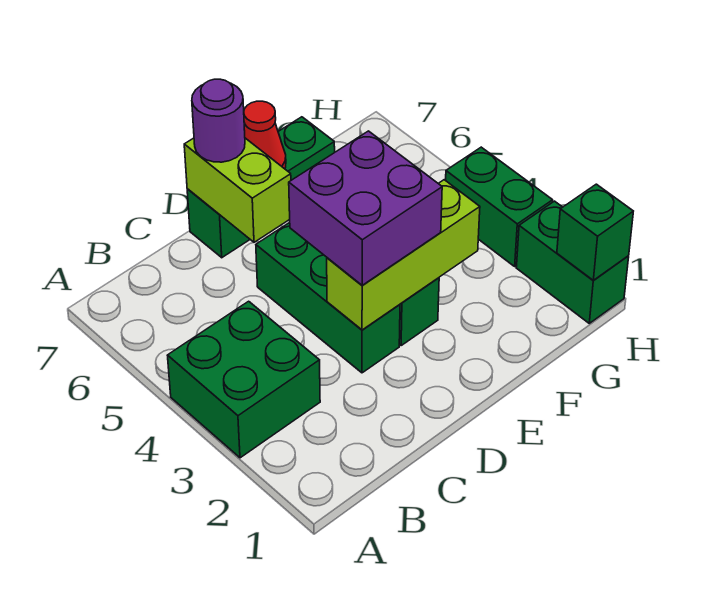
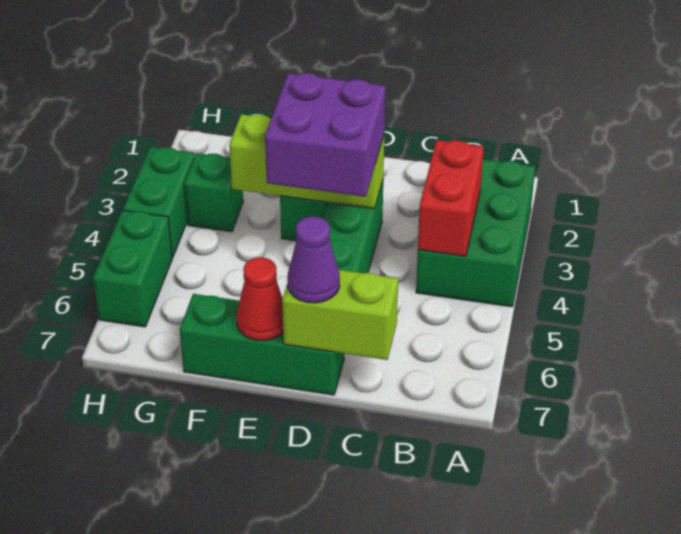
green 2x2 brick [167,301,320,458] -> green 2x3 brick [416,159,535,307]
none -> red 1x2 brick [418,140,484,256]
lime 1x2 brick [184,138,291,242] -> lime 1x2 brick turned to [282,270,398,360]
purple 1x1 round brick [192,79,245,162] -> purple 1x1 cone [287,217,340,303]
green 1x2 brick [516,201,629,323] -> green 1x2 brick moved to [93,210,172,327]
green 1x1 brick [557,184,633,280] -> green 1x1 brick moved to [184,153,243,232]

